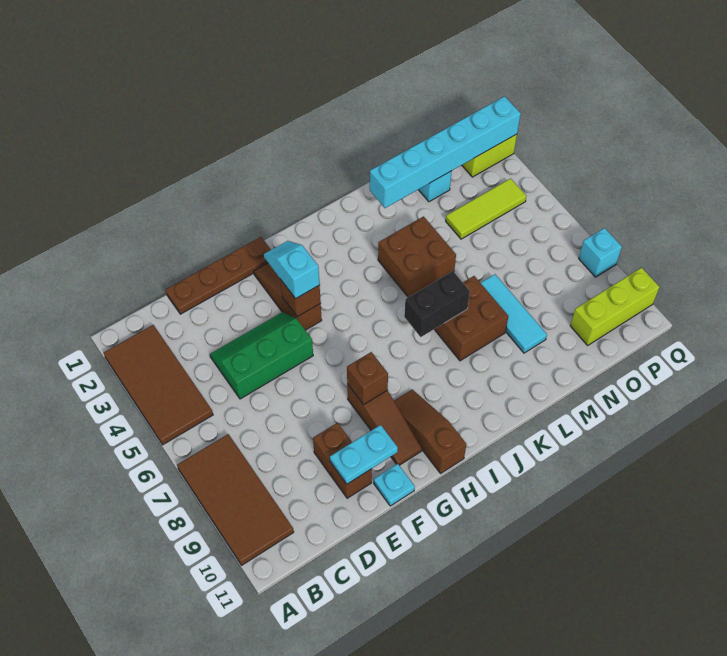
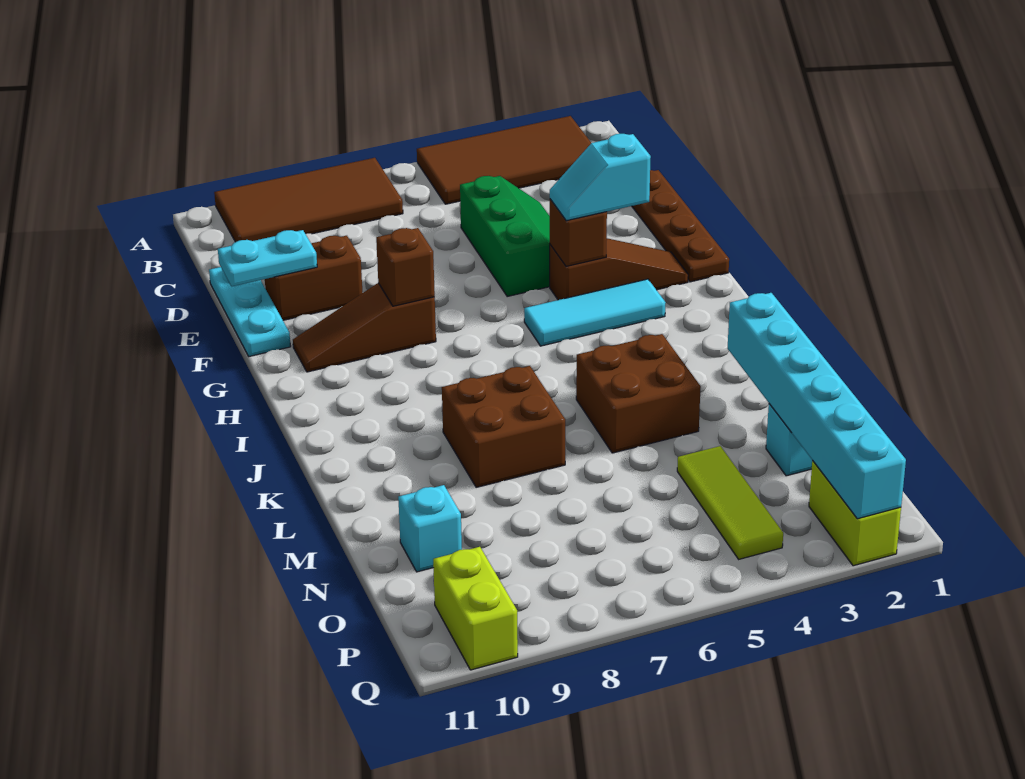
cyan 1x2 plate [330,425,398,484] -> cyan 1x2 plate turned to [218,230,317,286]
cyan 1x1 plate [374,464,415,506] -> cyan 1x3 plate [209,267,291,356]
cyan 1x2 slope [264,241,320,299] -> cyan 1x2 slope turned to [550,134,651,221]
brown 1x3 slope [394,389,466,473] -> none
black 1x2 brick [404,271,470,337] -> none
cyan 1x3 tile [481,274,547,353] -> cyan 1x3 tile moved to [524,279,666,346]
lime 1x3 brick [570,268,659,345] -> lime 1x2 brick [433,547,518,670]
cyan 1x1 brick [579,228,622,277] -> cyan 1x1 brick moved to [398,485,462,572]

